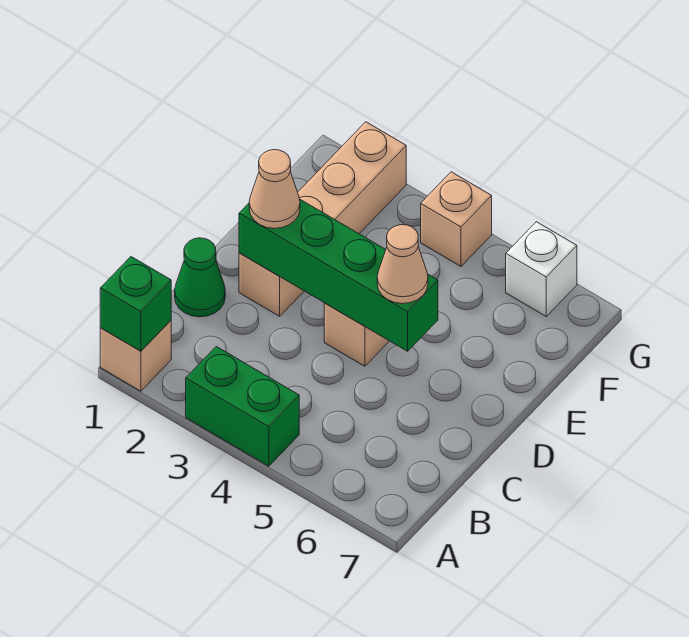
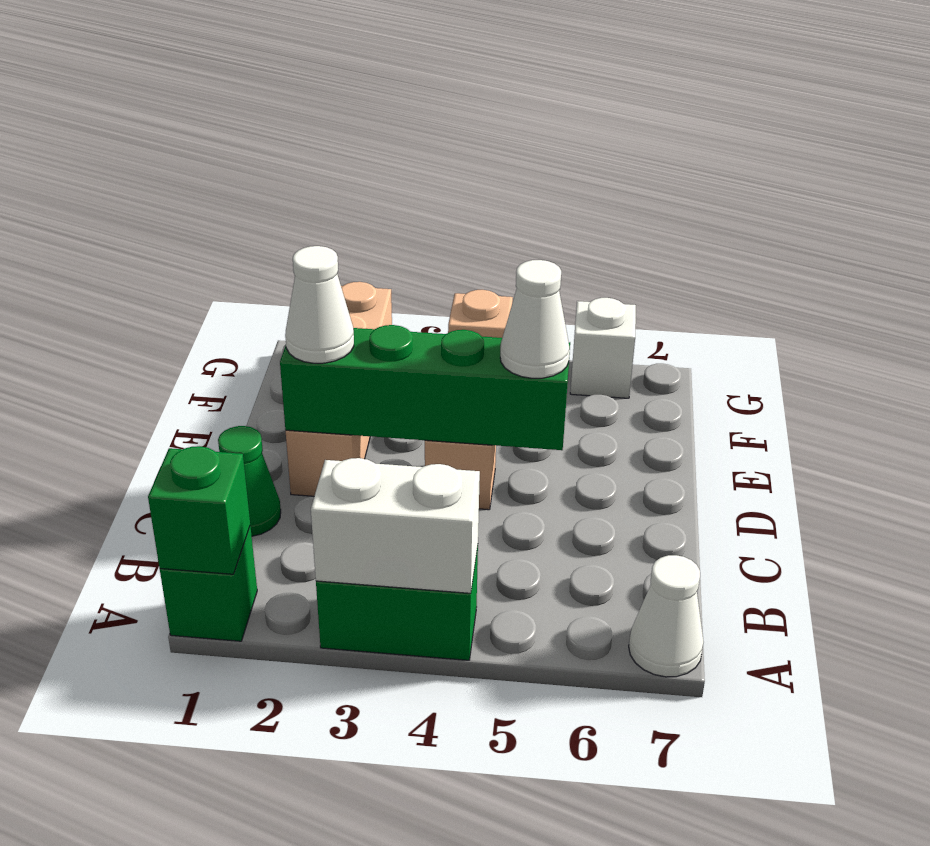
tan 1x1 brick [100,321,171,391] -> green 1x1 brick [160,526,257,641]
none -> white 1x2 brick [311,458,480,593]
none -> white 1x1 cone [629,555,703,677]
tan 1x1 cone [249,150,300,229] -> white 1x1 cone [285,246,354,363]
tan 1x1 cone [377,225,428,304] -> white 1x1 cone [500,260,570,378]

